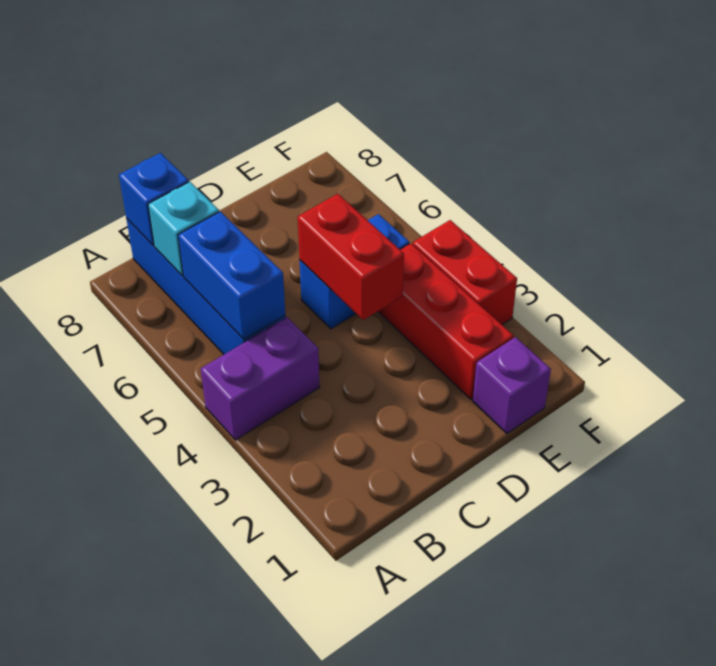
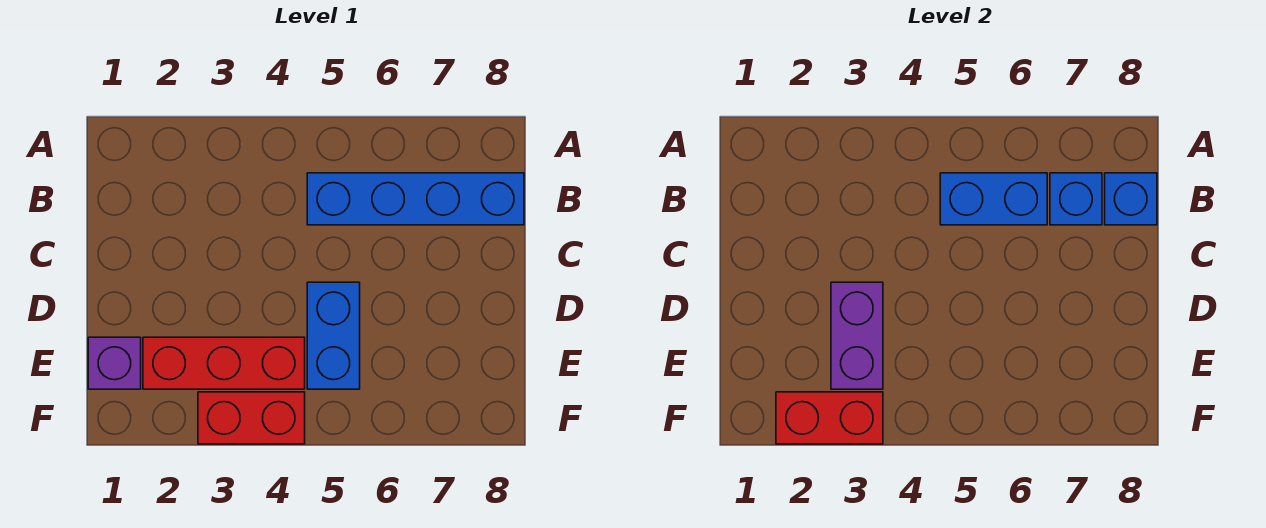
purple 1x2 brick [201,317,320,440] -> purple 1x2 brick moved to [831,282,883,389]
cyan 1x1 brick [148,182,219,276] -> blue 1x1 brick [1050,173,1102,225]
red 1x2 brick [298,194,404,320] -> red 1x2 brick moved to [776,392,883,444]

